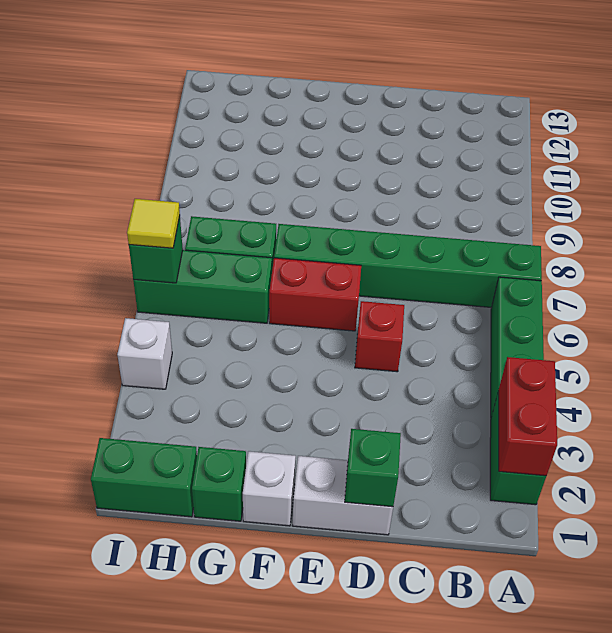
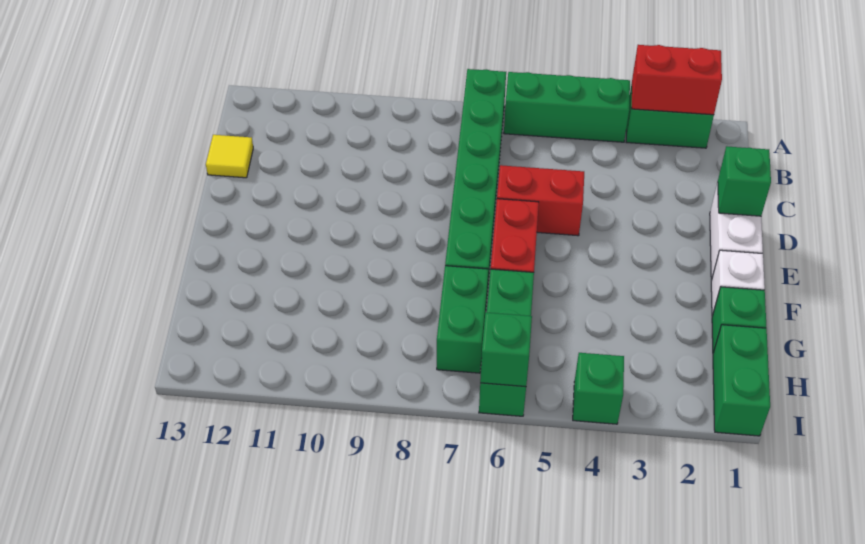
red 1x1 brick [355,301,404,372] -> red 1x2 brick [497,165,584,236]
white 1x1 brick [117,318,172,389] -> green 1x1 brick [573,353,624,424]
yellow 1x1 tile [127,199,180,248] -> yellow 1x1 tile moved to [206,135,253,178]

